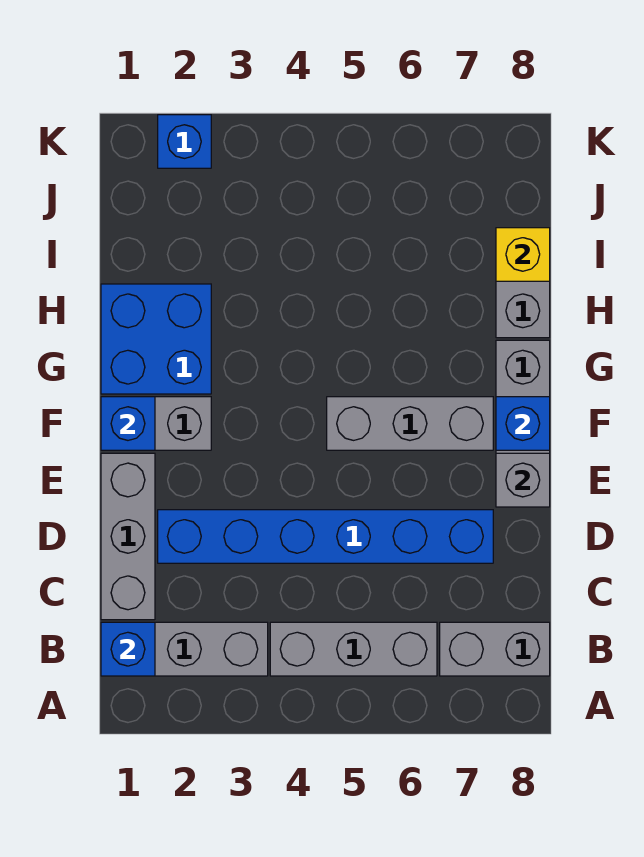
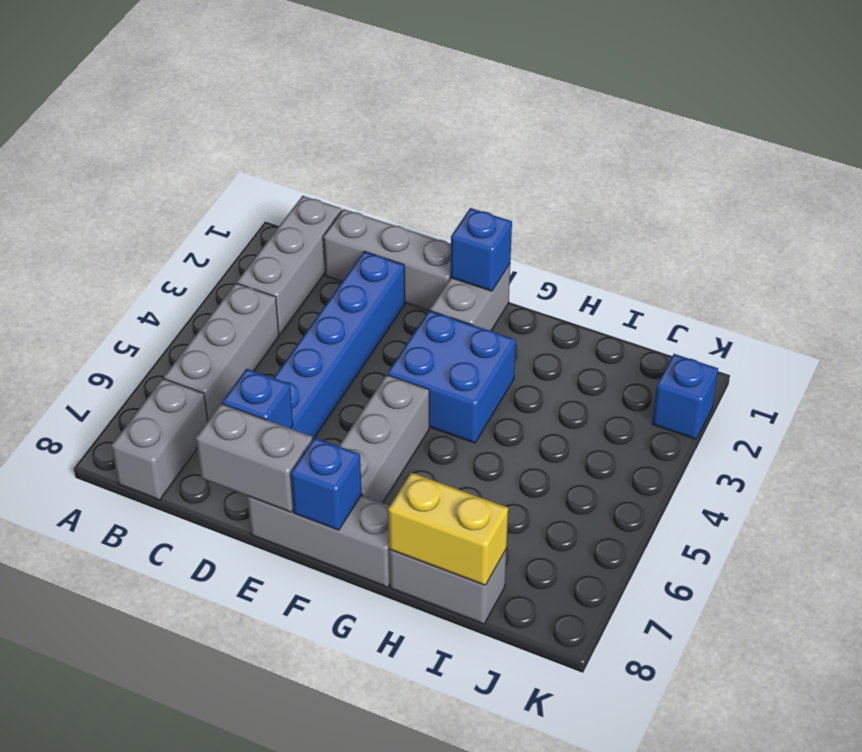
blue 1x1 brick [101,622,155,676] -> blue 1x1 brick moved to [222,369,293,429]
grey 1x1 brick [496,453,550,507] -> grey 1x2 brick [196,404,312,512]
blue 2x2 brick [101,284,211,394] -> blue 2x2 brick moved to [387,310,516,443]
yellow 1x1 brick [496,228,550,281] -> yellow 1x2 brick [388,473,508,585]

